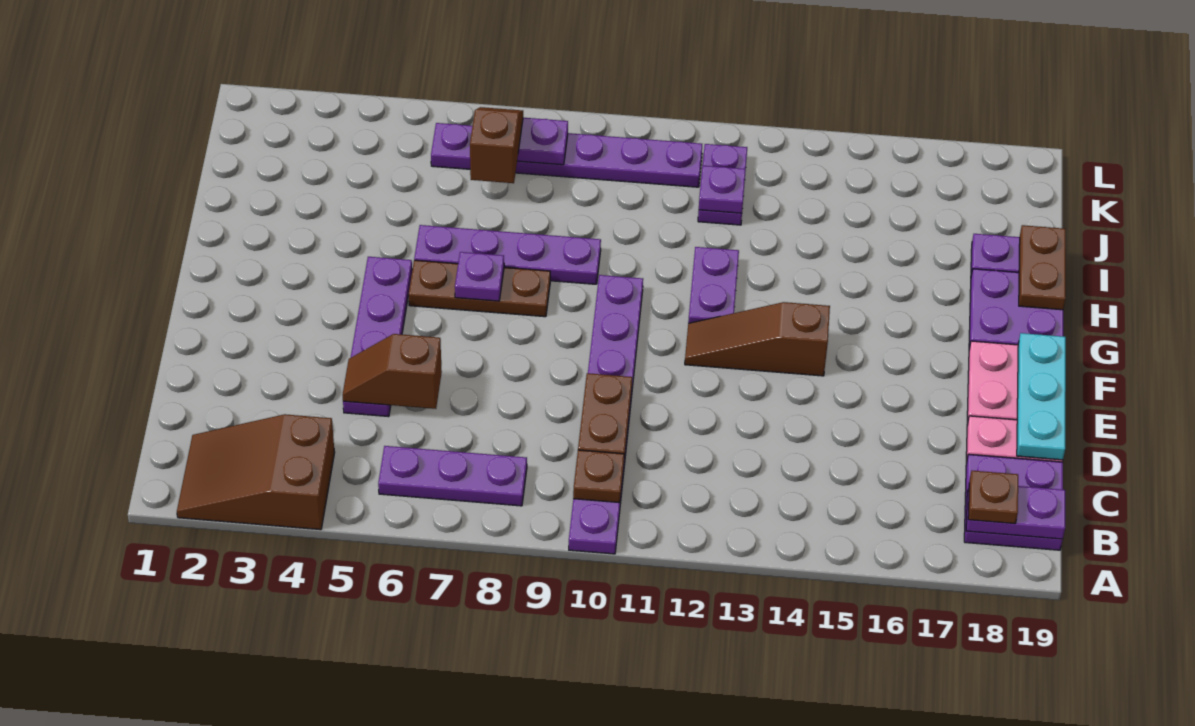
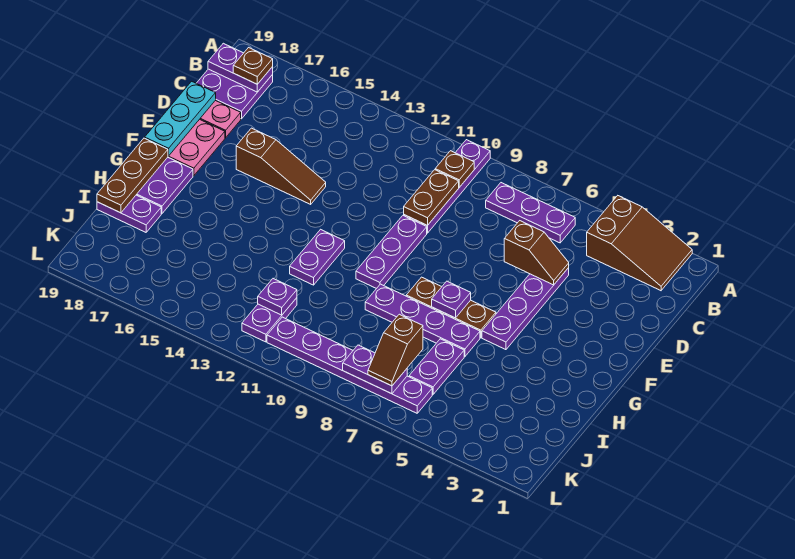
brown 1x3 slope [685,302,830,376] -> brown 1x3 slope moved to [236,128,326,204]
brown 1x2 plate [1019,225,1066,310] -> brown 1x3 plate [97,138,168,213]
none -> purple 1x2 plate [409,339,464,394]

